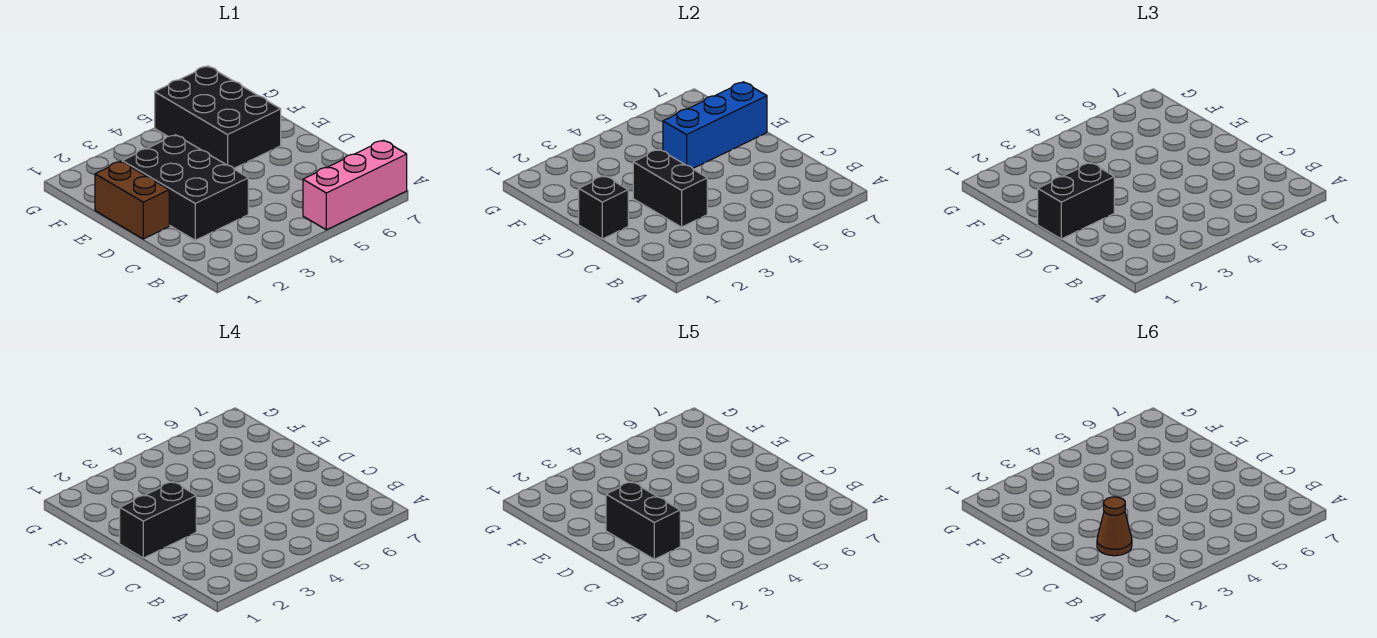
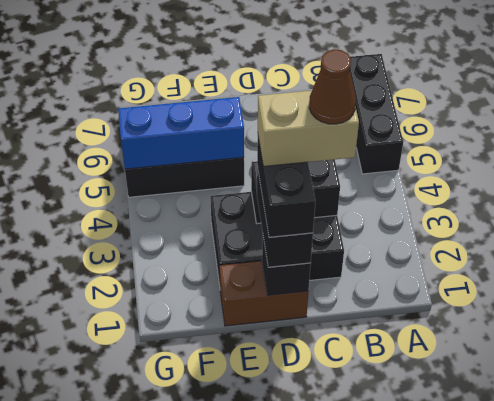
pink 1x3 brick [303,140,407,230] -> black 1x3 brick [350,54,403,174]
black 1x2 brick [606,482,680,559] -> tan 1x2 brick [258,90,359,167]
blue 1x3 brick [663,82,767,168] -> blue 1x3 brick turned to [118,97,244,169]

